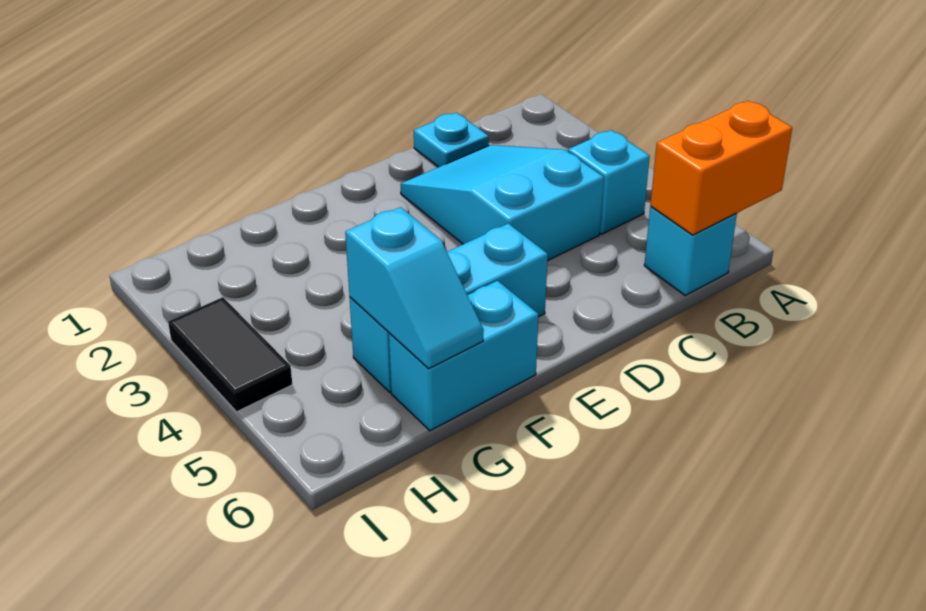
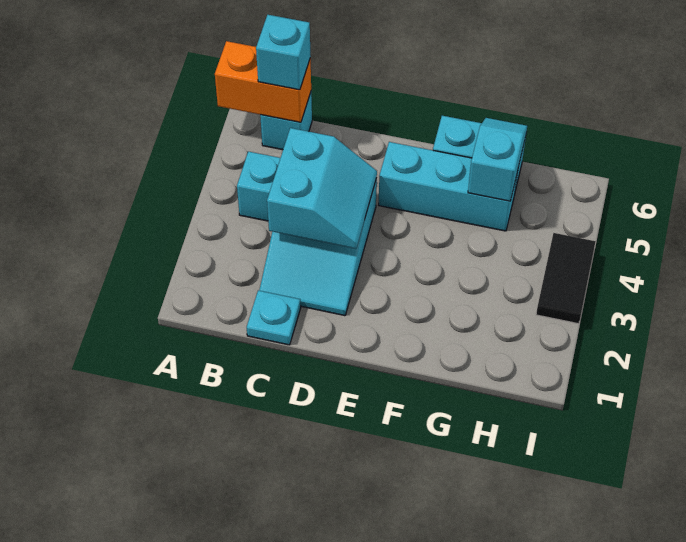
none -> cyan 1x1 brick [256,15,311,90]
none -> cyan 2x2 slope [267,128,377,249]

